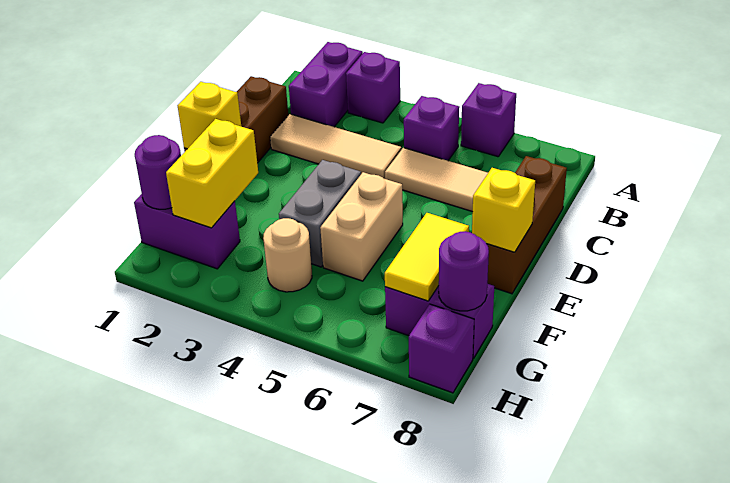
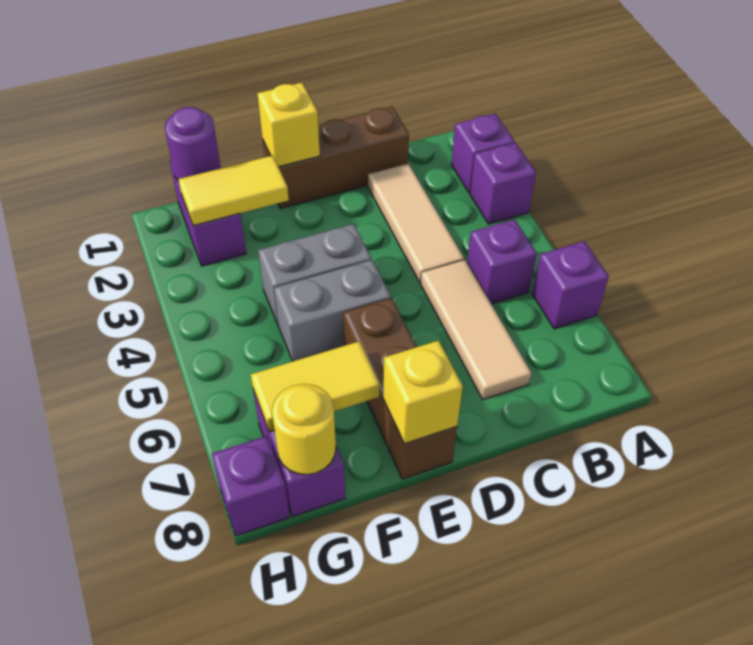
purple 1x2 brick [289,42,363,127] -> purple 1x1 brick [451,114,515,193]
brown 1x3 brick [487,156,567,294] -> brown 1x3 brick turned to [343,298,457,479]
tan 1x2 brick [320,172,403,281] -> grey 1x2 brick [274,260,391,361]
yellow 1x2 brick [166,119,258,228] -> yellow 1x2 tile [178,155,289,226]
tan 1x1 round brick [263,218,312,292] -> none
purple 1x1 round brick [439,232,489,311] -> yellow 1x1 round brick [272,384,336,475]

